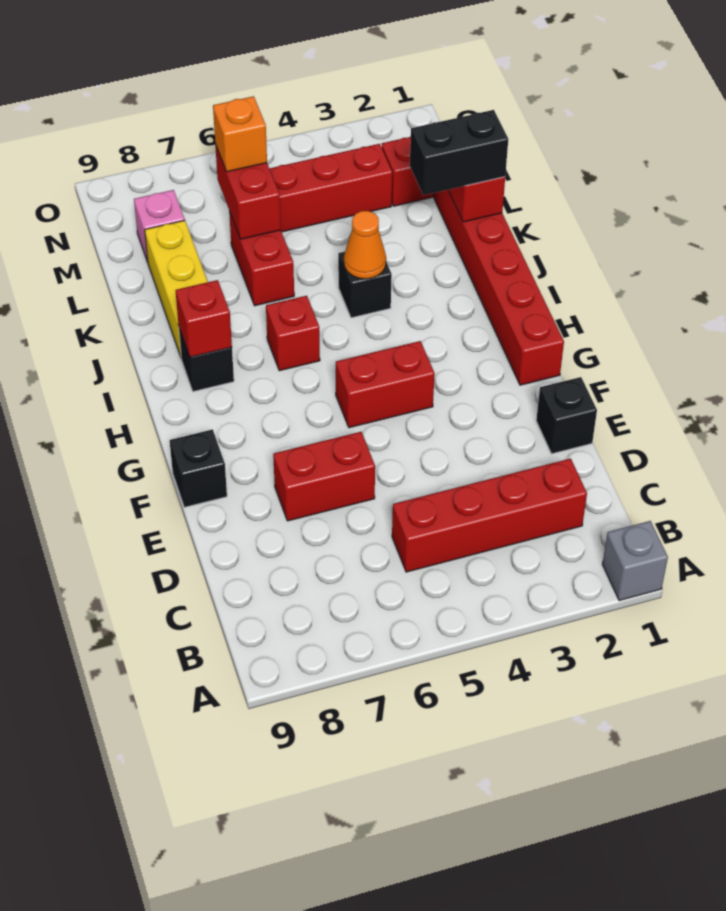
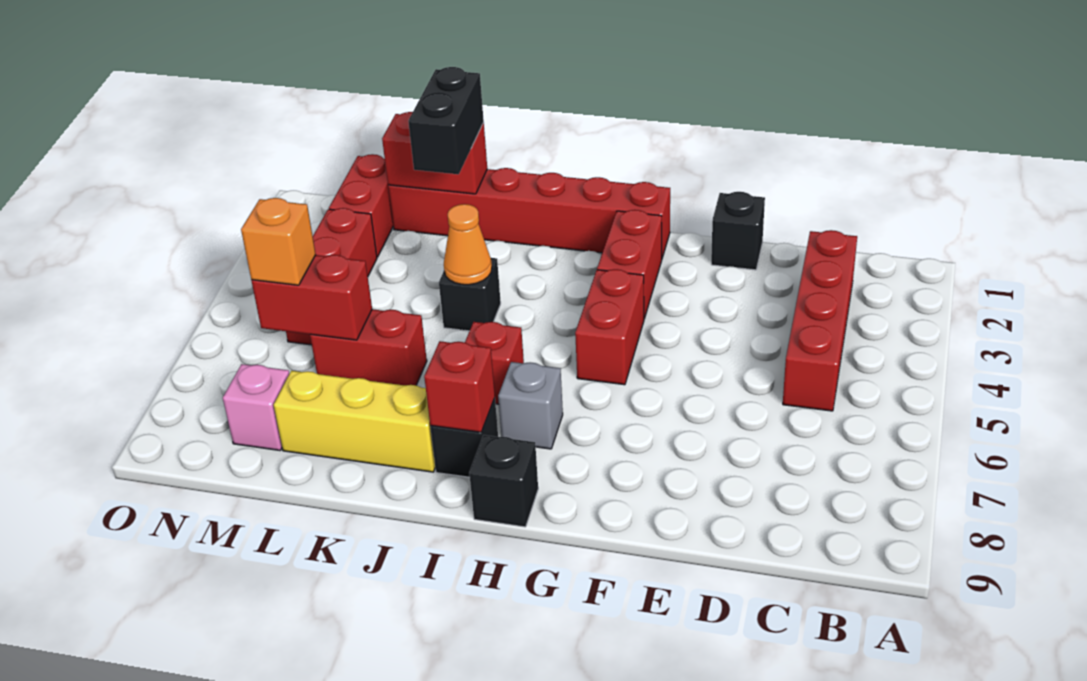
grey 1x1 brick [602,521,668,601] -> grey 1x1 brick moved to [498,362,563,449]
red 1x2 brick [273,432,375,521] -> red 1x2 brick moved to [597,210,662,319]
black 1x1 brick [170,429,227,507] -> black 1x1 brick moved to [469,435,538,527]

